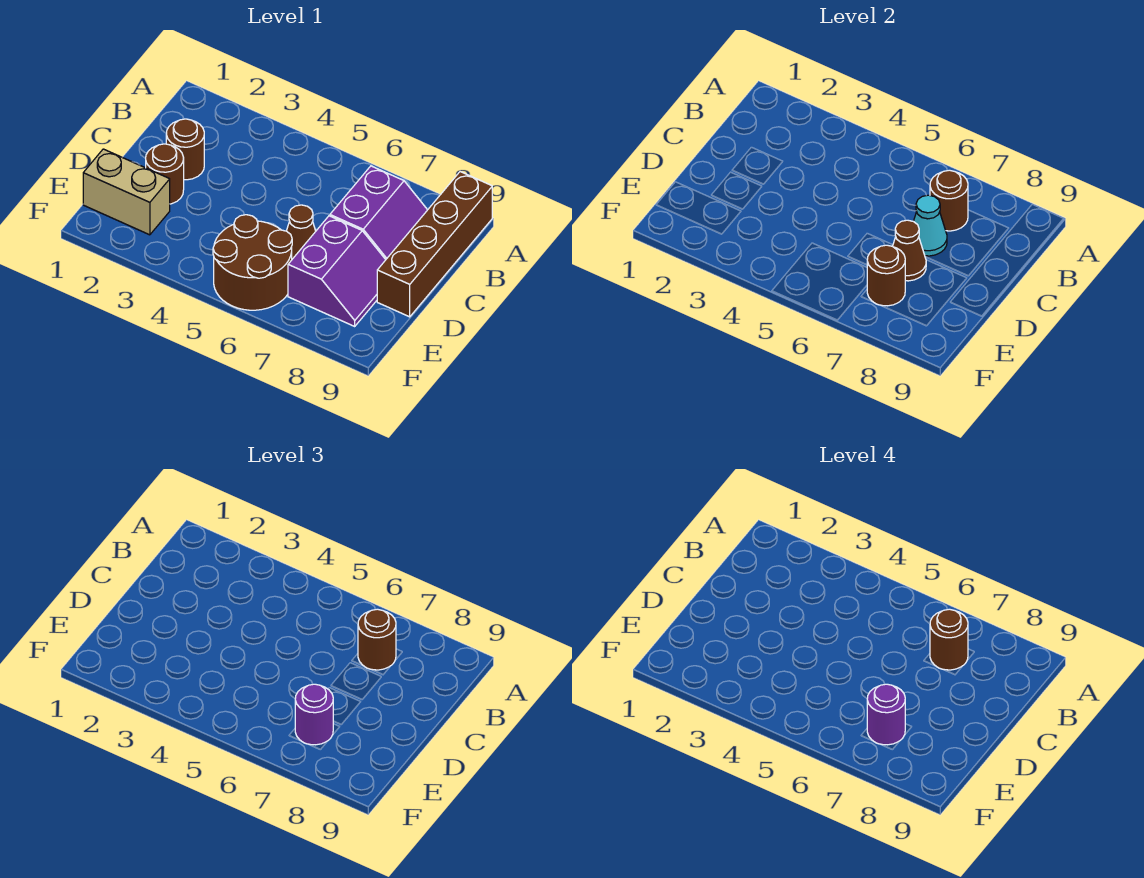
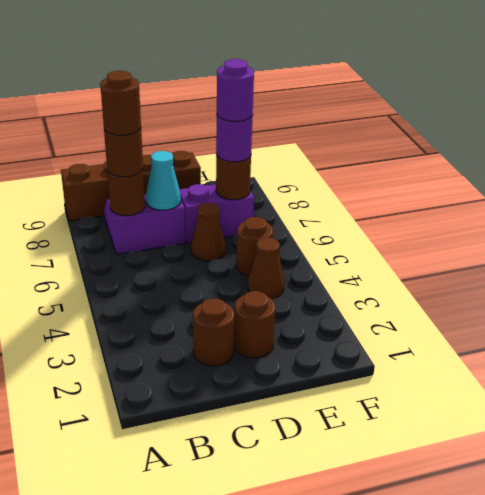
brown 1x1 cone [893,220,926,281] -> brown 1x1 cone moved to [248,238,284,299]
tan 1x2 brick [83,149,170,235] -> none
brown 2x2 round brick [213,215,292,310] -> brown 1x1 round brick [236,217,273,276]

